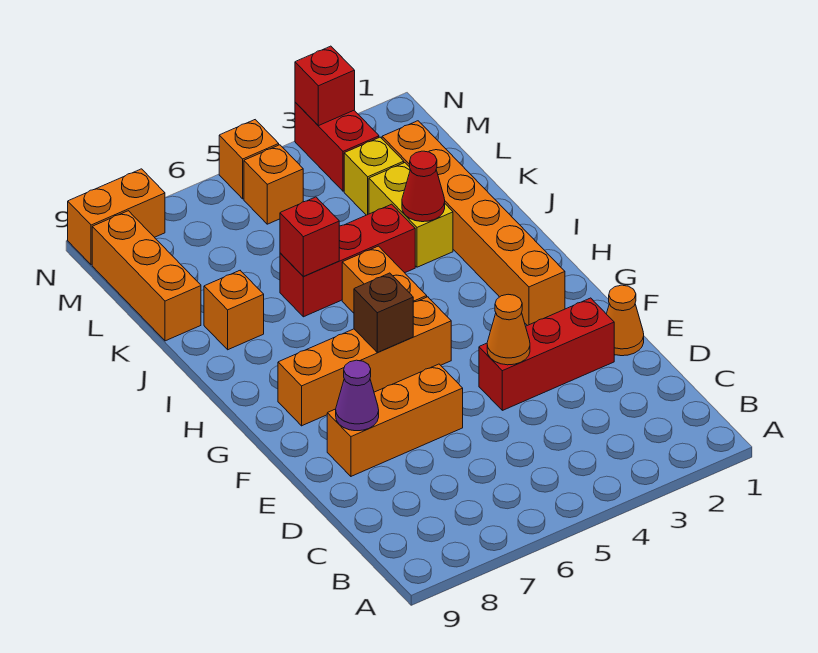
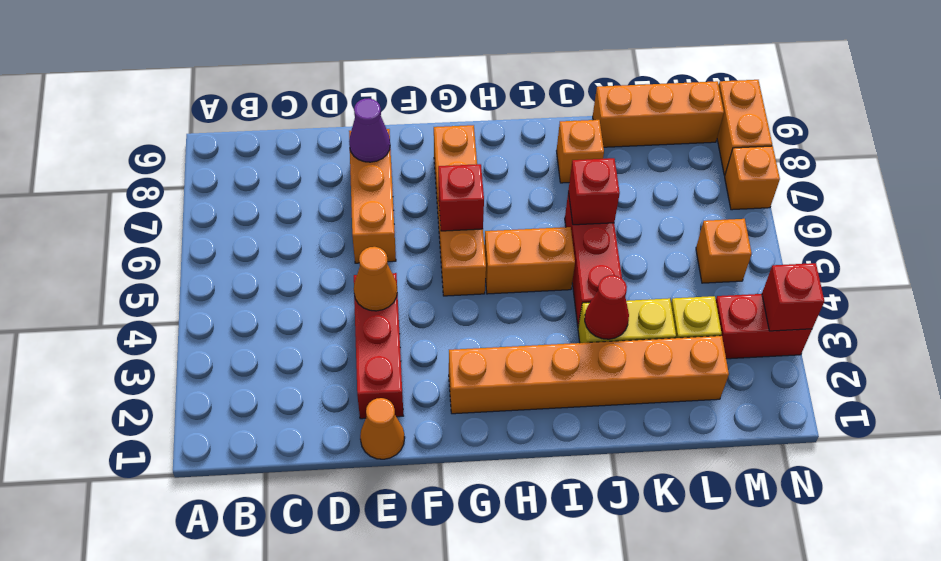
brown 1x1 brick [354,273,413,352] -> red 1x1 brick [438,164,484,231]
orange 1x1 brick [219,120,279,199] -> orange 1x1 brick moved to [725,146,780,210]

